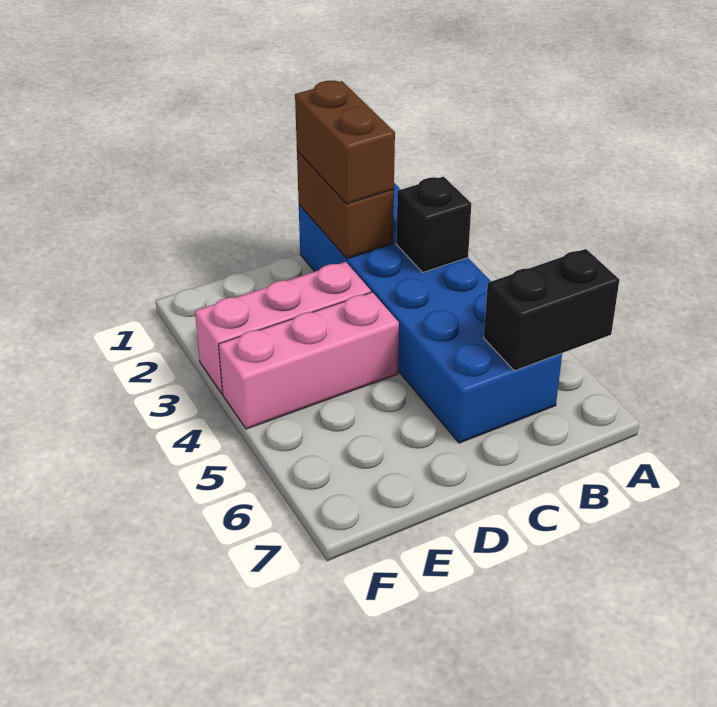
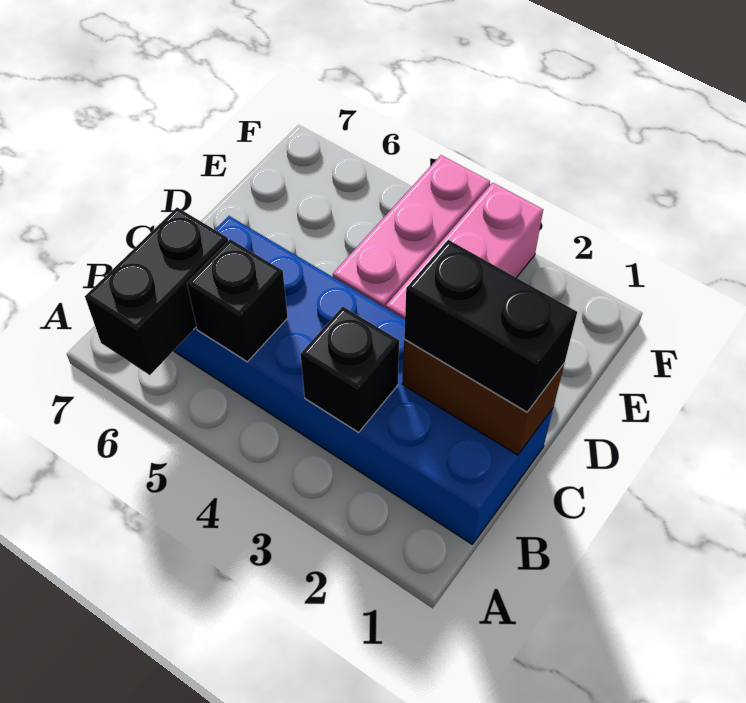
none -> black 1x1 brick [187,239,288,362]
brown 1x2 brick [295,81,395,204] -> black 1x2 brick [404,240,577,412]

